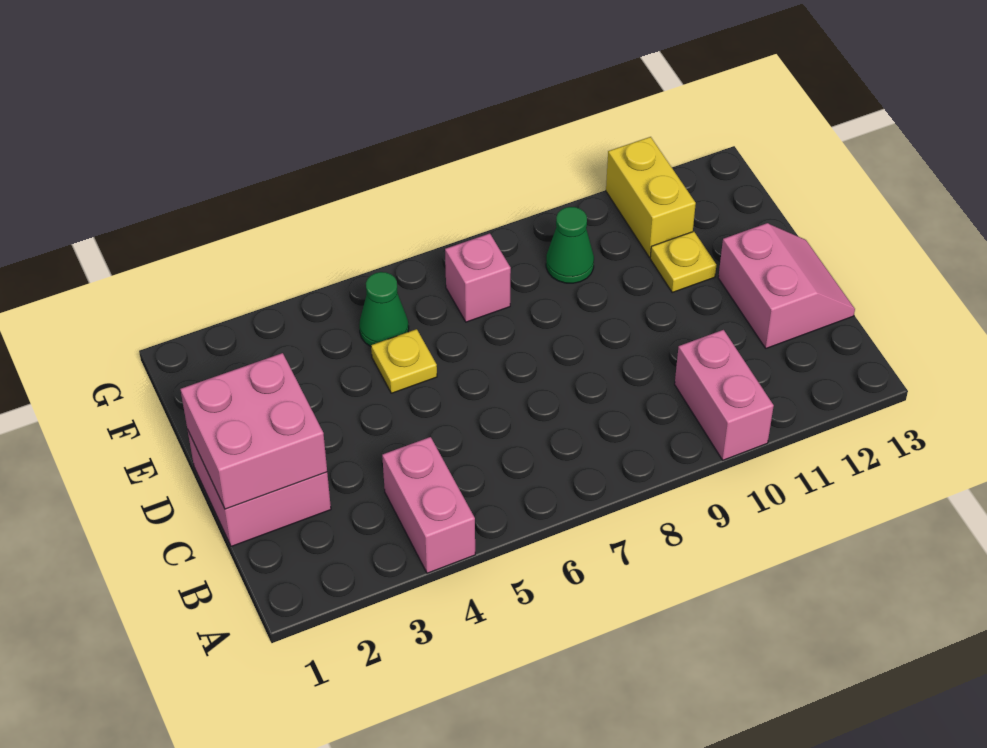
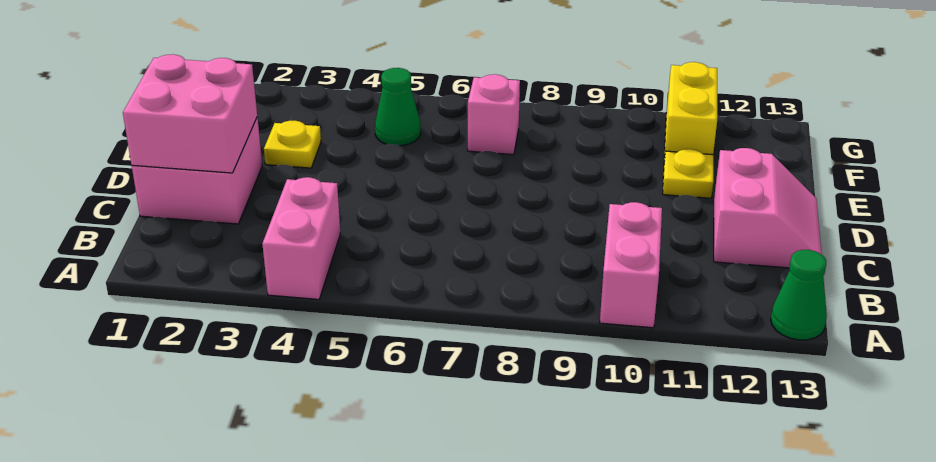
yellow 1x1 plate [371,329,437,393] -> yellow 1x1 plate moved to [264,121,321,168]
green 1x1 cone [546,207,594,283] -> green 1x1 cone moved to [771,250,827,340]

